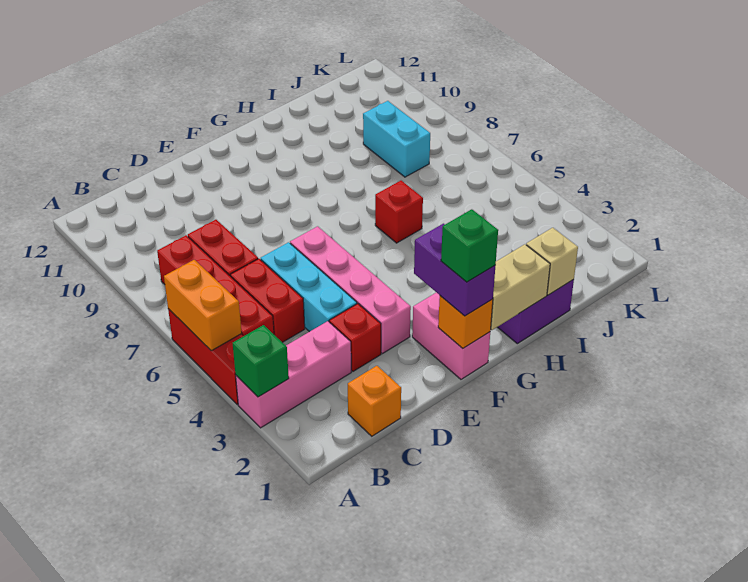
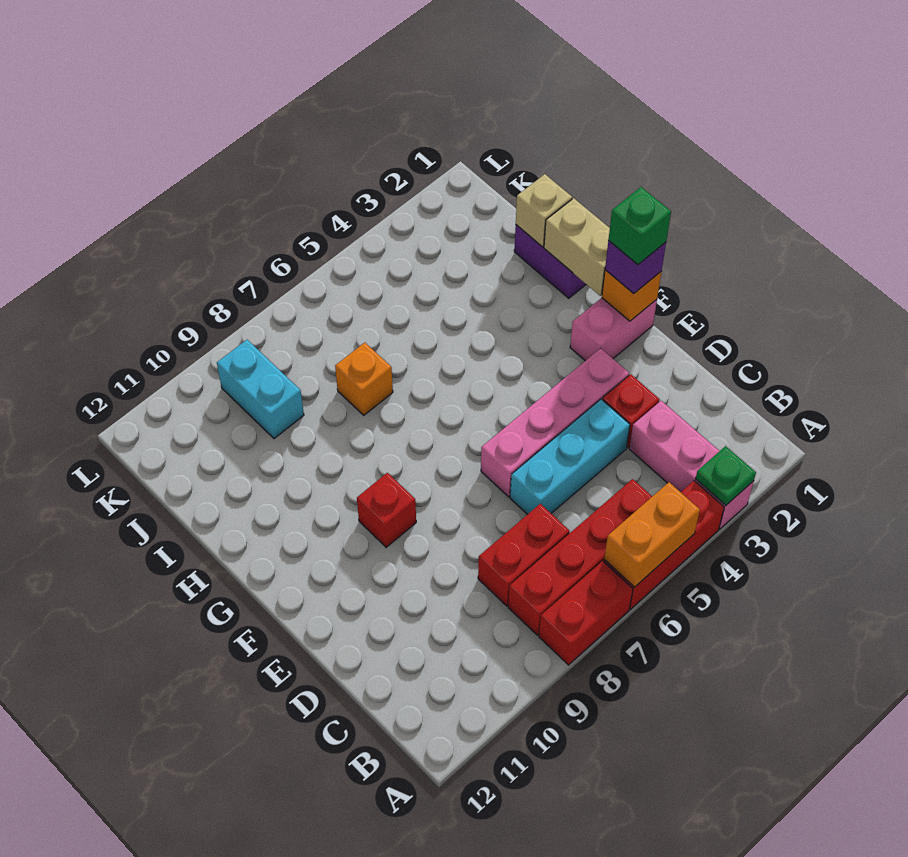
green 1x1 brick [233,325,289,397] -> green 1x1 plate [696,446,756,506]
orange 1x1 brick [348,366,401,436] -> orange 1x1 brick moved to [335,343,393,415]
red 1x2 brick [231,259,305,342] -> red 1x2 brick moved to [539,561,633,665]
purple 1x2 brick [414,224,496,316] -> purple 1x1 brick [605,241,666,294]
red 1x1 brick [375,181,423,243] -> red 1x1 brick moved to [357,473,416,547]
cyan 1x2 brick [363,101,430,177] -> cyan 1x2 brick turned to [217,340,304,439]

